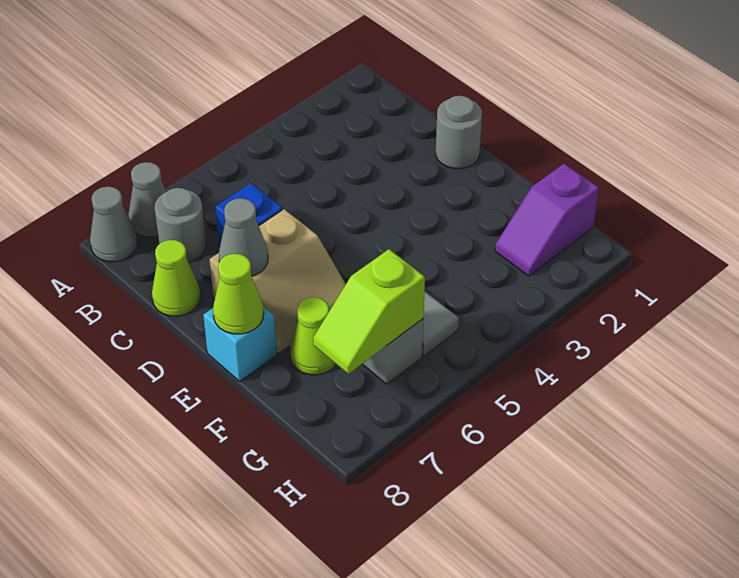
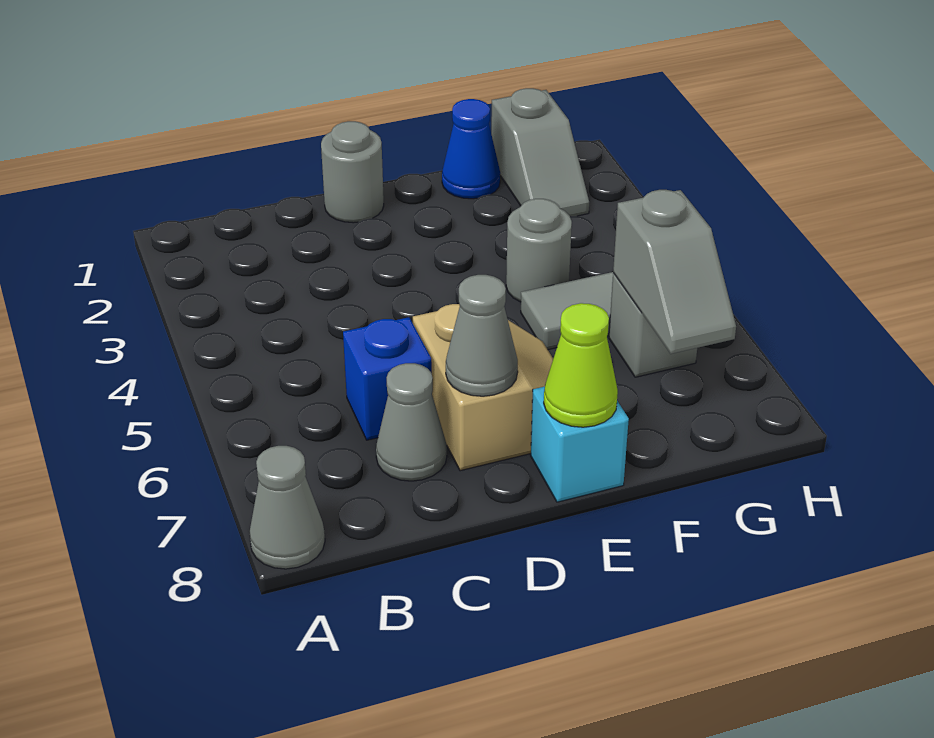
grey 1x1 cone [128,162,166,237] -> grey 1x1 cone moved to [376,363,447,481]
grey 1x1 round brick [155,188,206,262] -> grey 1x1 round brick moved to [506,199,572,302]
lime 1x1 cone [152,240,200,316] -> none
none -> blue 1x1 cone [442,99,500,199]
lime 1x1 cone [290,297,336,375] -> none
purple 1x2 slope [495,164,599,276] -> grey 1x2 slope [491,88,589,216]
lime 1x2 slope [313,249,425,374] -> grey 1x2 slope [613,190,736,354]

